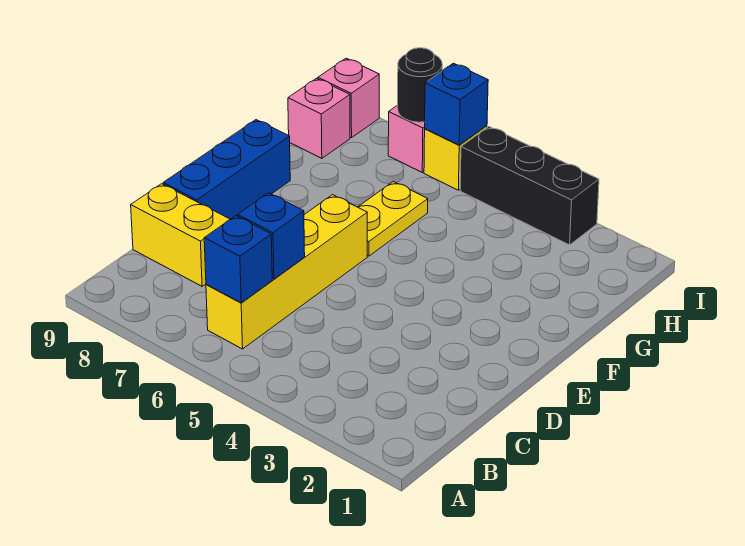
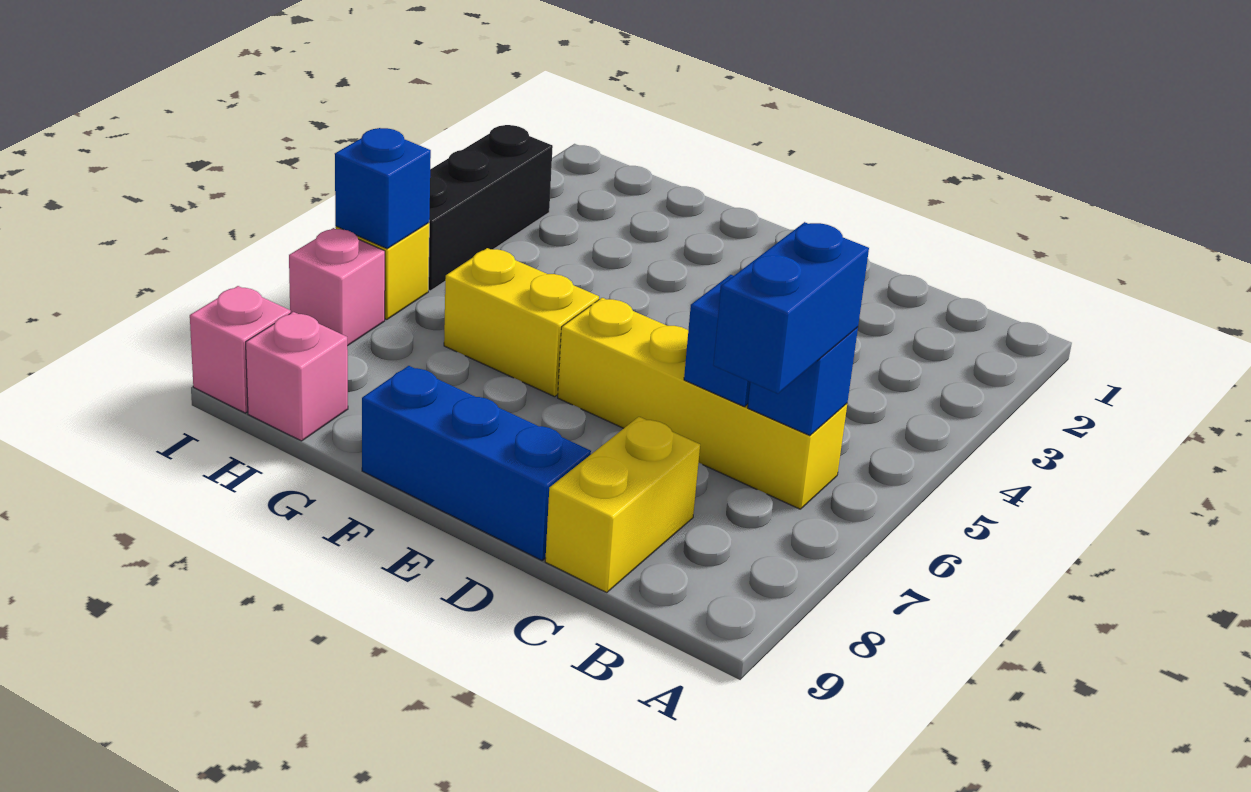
none -> blue 1x2 brick [713,222,869,394]
yellow 1x2 plate [358,182,428,256] -> yellow 1x2 brick [444,248,599,397]
black 1x1 round brick [398,48,442,122] -> none

